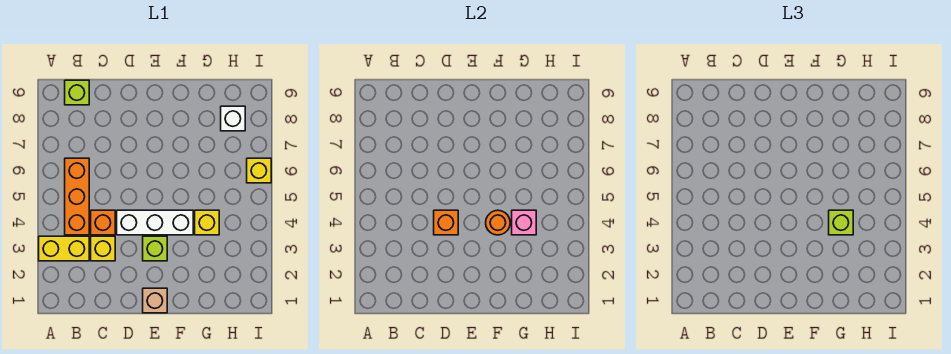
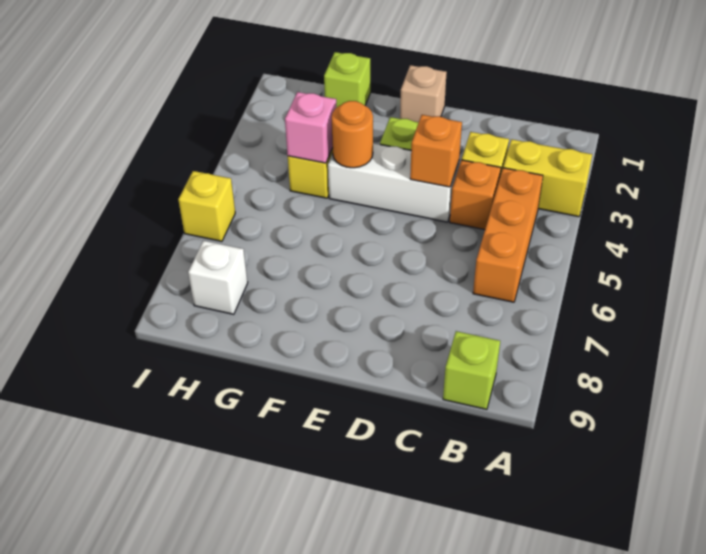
lime 1x1 brick [829,210,853,235] -> lime 1x1 brick moved to [324,52,370,108]

